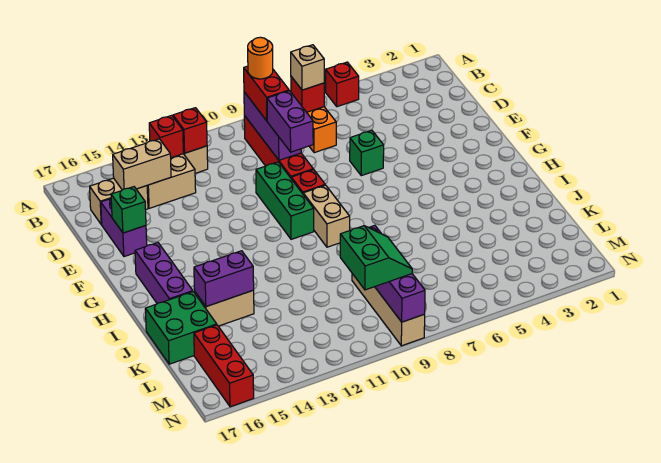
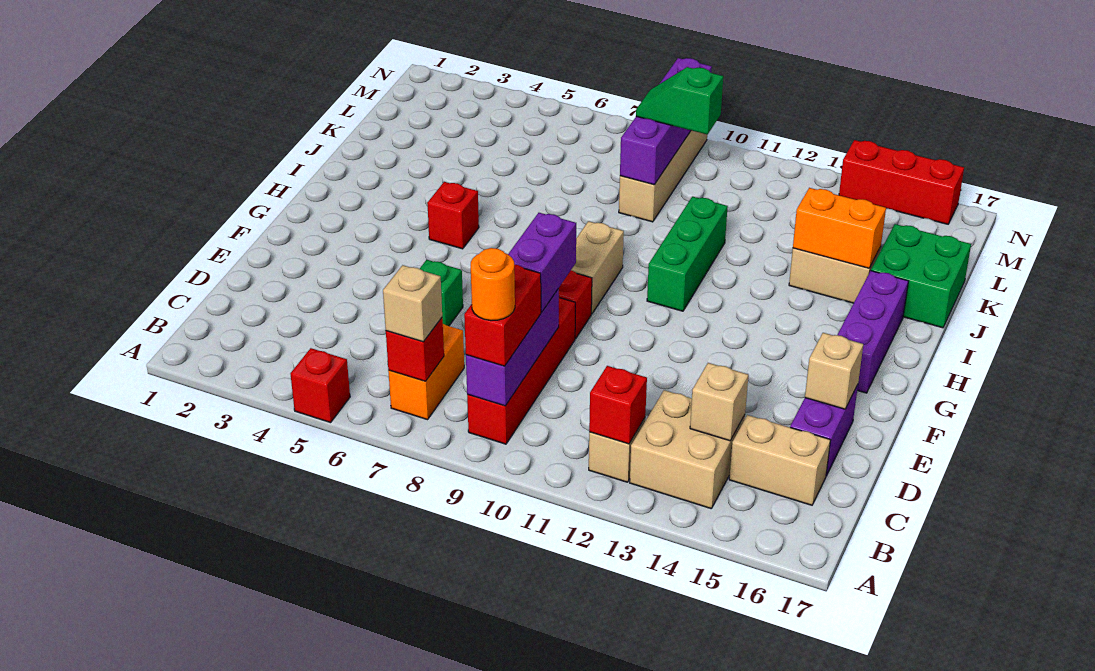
red 1x1 brick [149,115,183,158] -> red 1x1 brick moved to [427,182,479,249]
tan 1x2 brick [113,139,171,190] -> tan 1x1 brick [690,363,749,441]
green 1x3 brick [256,162,314,239] -> green 1x3 brick moved to [647,197,728,311]
green 1x1 brick [111,187,146,233] -> tan 1x1 brick [805,333,863,409]
purple 1x2 brick [194,251,254,307] -> orange 1x2 brick [793,188,886,268]
green 2x2 slope [340,226,412,290] -> green 1x2 slope [636,67,723,135]
red 1x3 brick [194,325,254,407] -> red 1x3 brick turned to [839,140,964,224]

